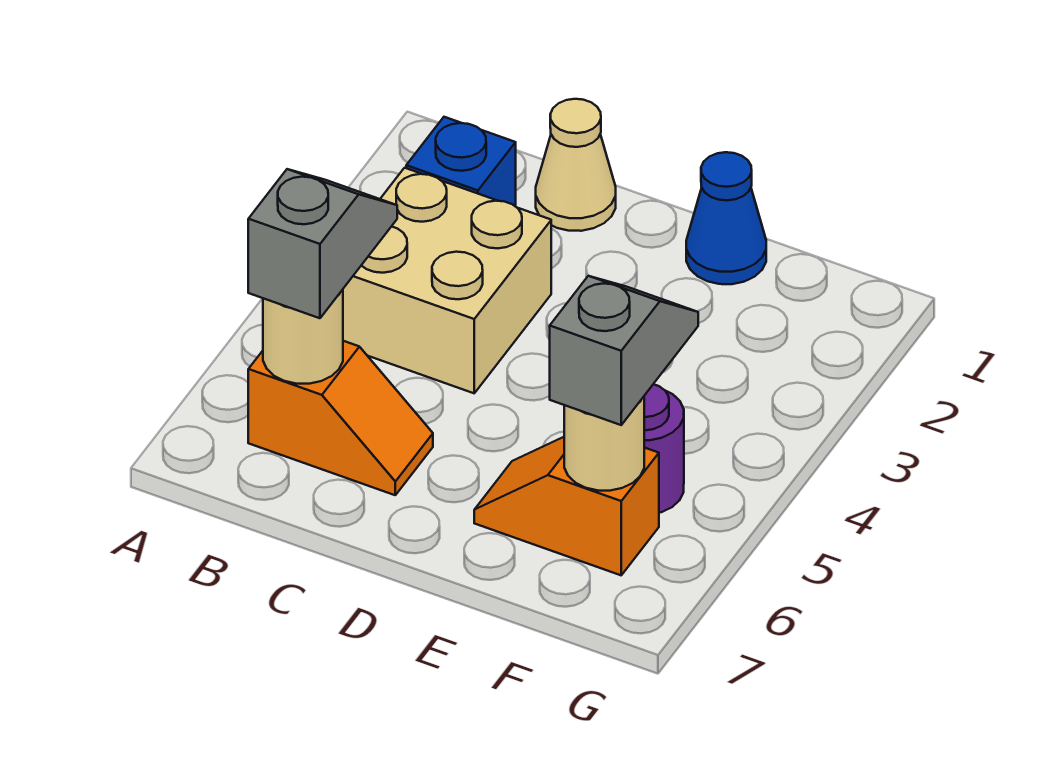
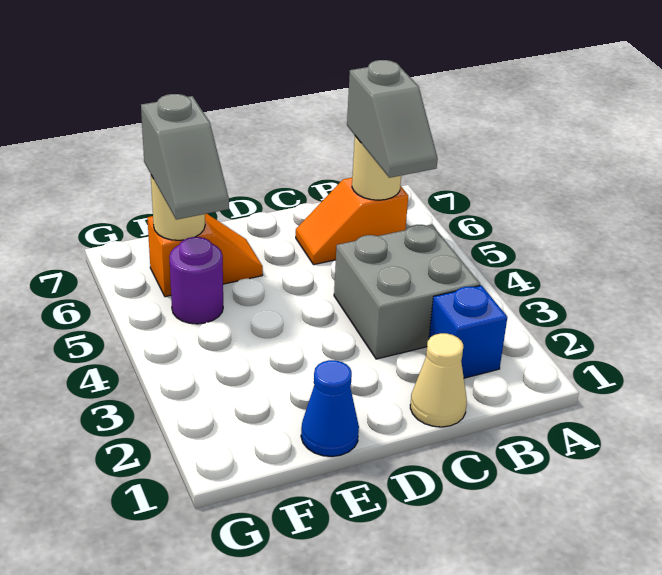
tan 2x2 brick [343,168,551,393] -> grey 2x2 brick [334,225,480,359]

